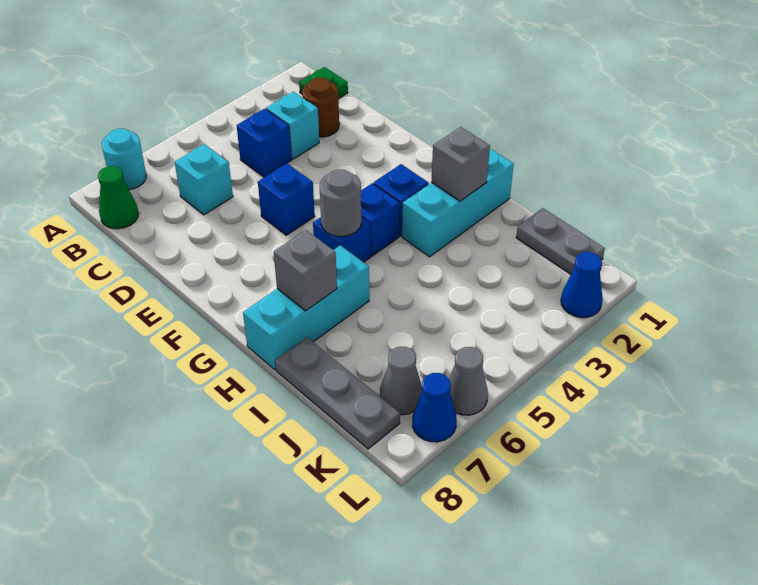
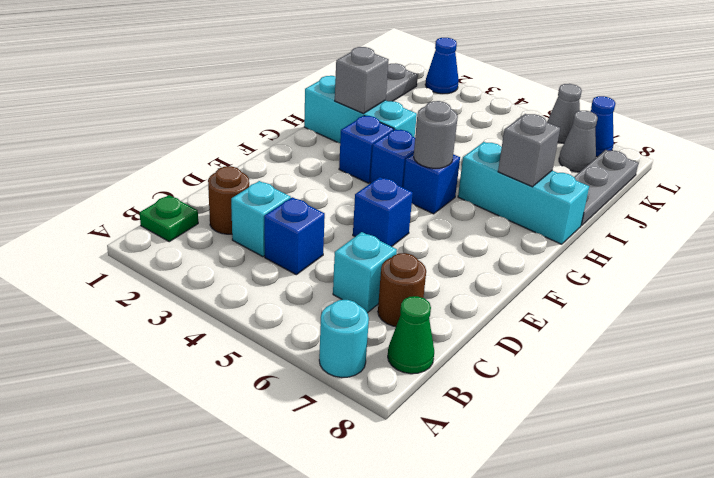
none -> brown 1x1 round brick [378,253,426,327]

